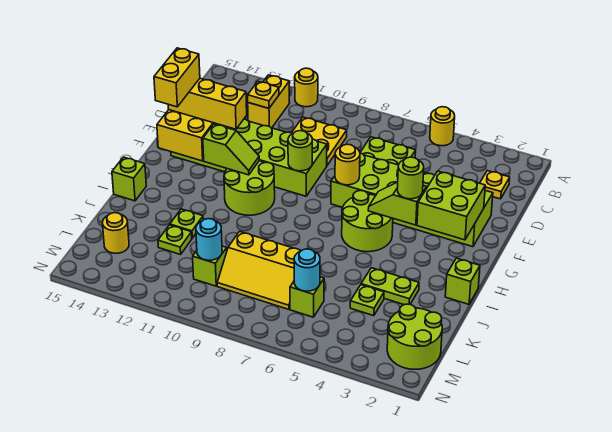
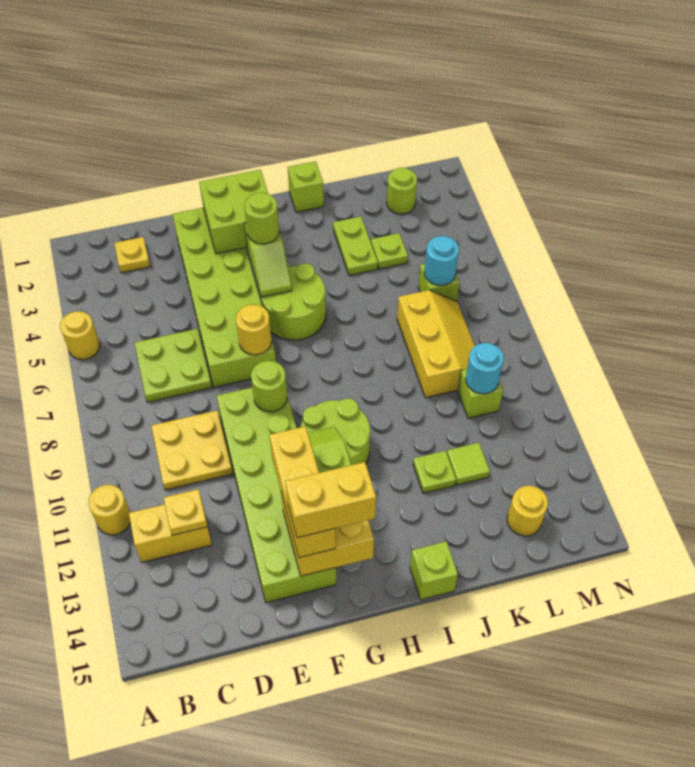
lime 1x1 plate [158,225,192,254] -> lime 1x1 tile [447,443,490,485]
lime 2x2 round brick [387,304,442,369] -> lime 1x1 round brick [387,168,417,214]

